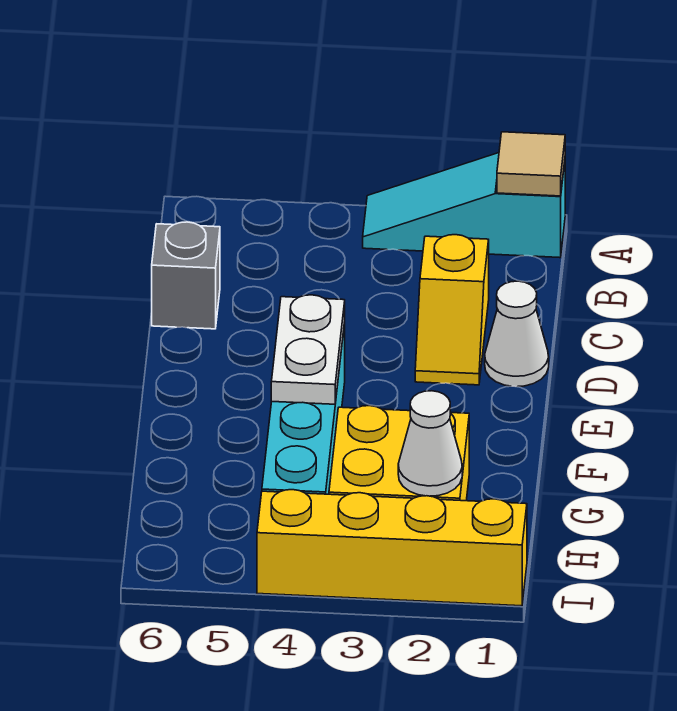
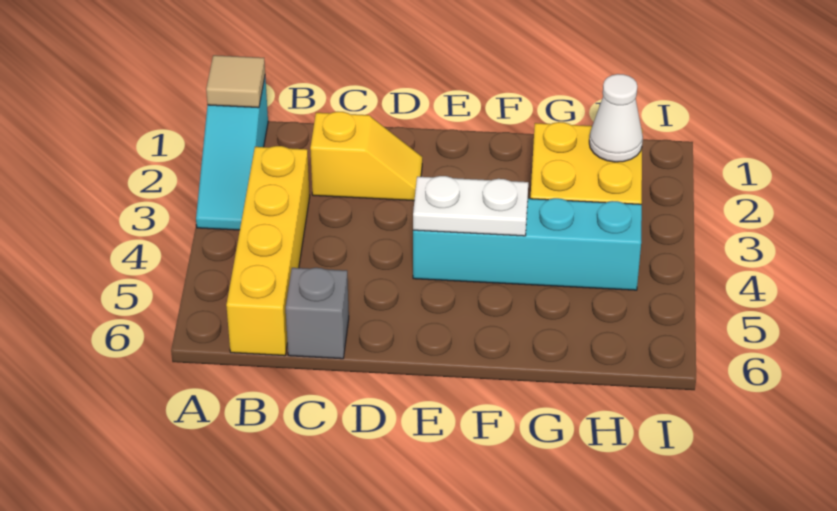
white 1x1 cone [485,281,549,387] -> none
yellow 1x4 brick [257,490,527,606] -> yellow 1x4 brick moved to [226,146,310,356]

